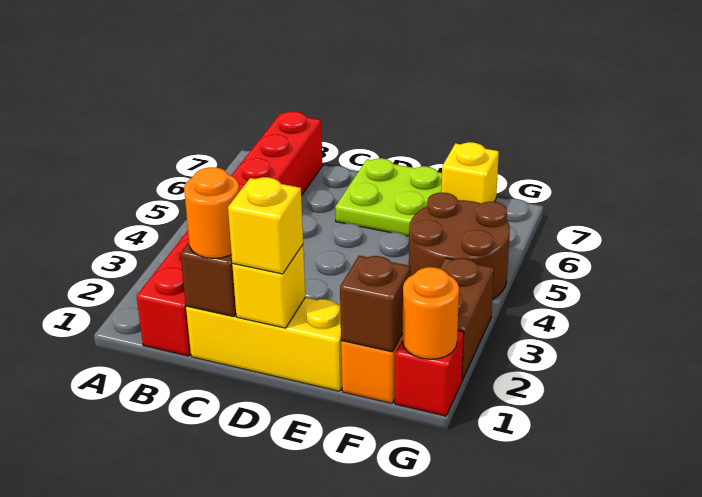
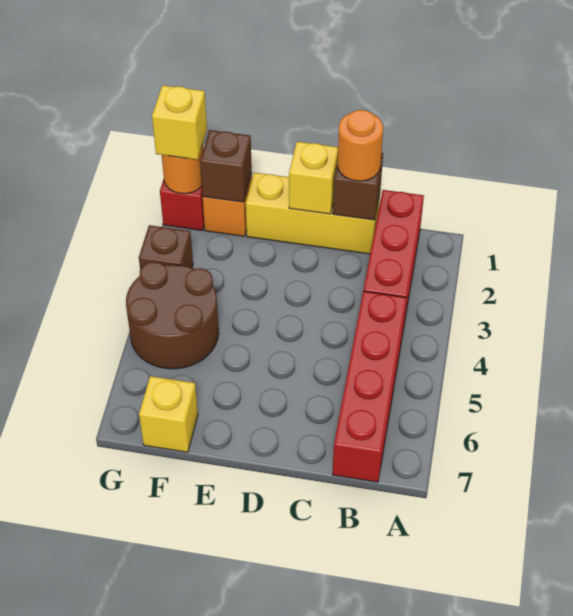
yellow 1x1 brick [228,177,303,274] -> yellow 1x1 brick moved to [152,85,207,160]
lime 2x2 plate [335,158,442,236] -> none
brown 1x2 brick [440,258,494,380] -> brown 1x1 brick [139,225,193,270]

